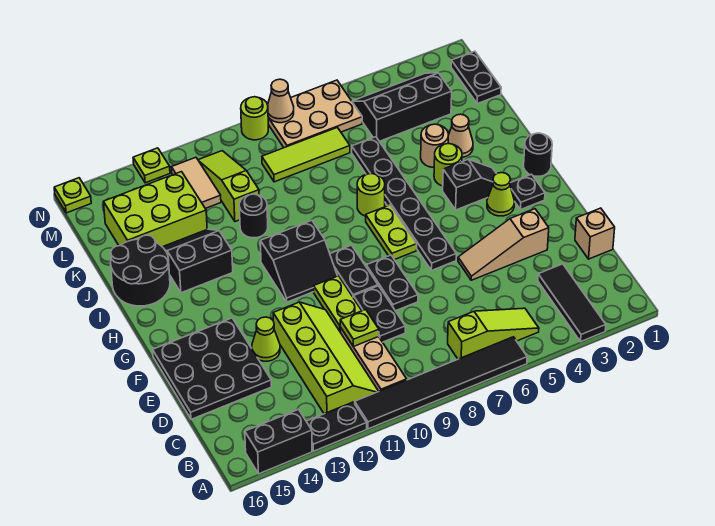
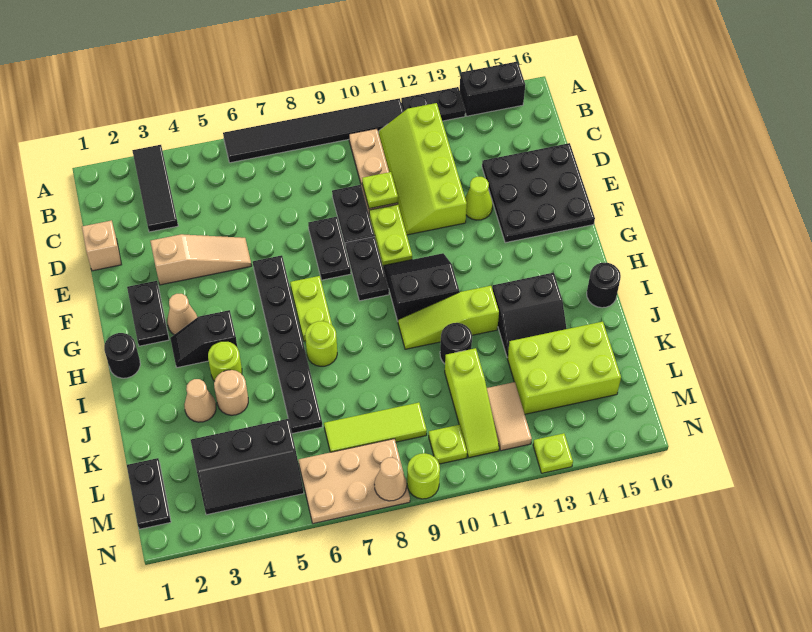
lime 1x3 slope [448,308,539,359] -> lime 1x3 slope moved to [398,286,499,349]
black 1x1 plate [510,174,545,209] -> black 1x2 plate [127,281,169,346]
lime 1x1 cone [487,173,514,216] -> tan 1x1 cone [167,294,197,335]
black 2x2 round brick [111,235,170,306] -> black 1x1 round brick [587,262,621,308]
lime 1x1 plate [54,178,91,213] -> lime 1x1 plate moved to [429,425,467,464]

